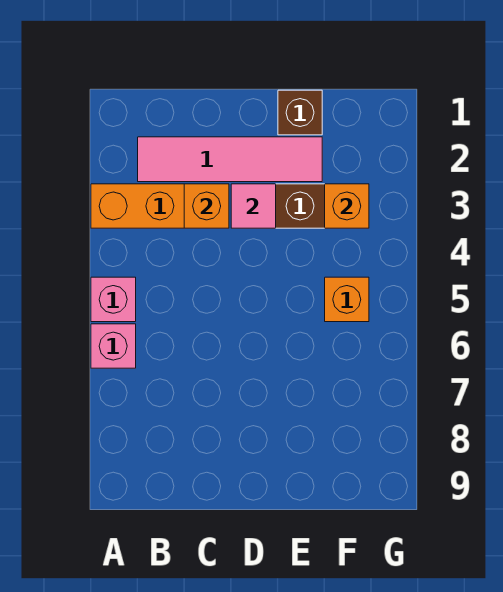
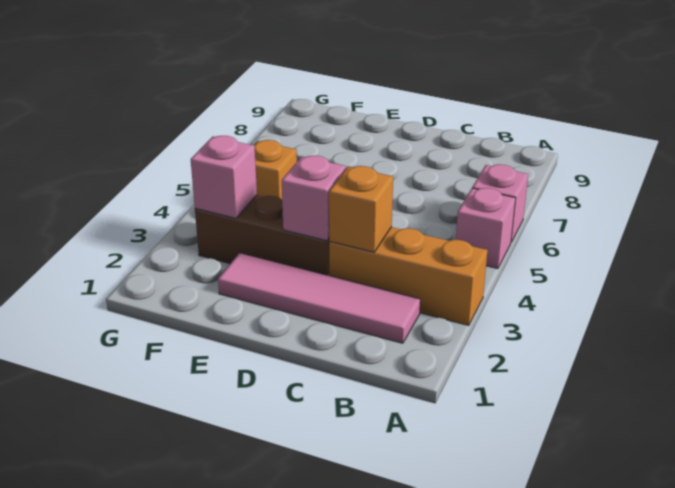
pink 1x1 tile [231,184,276,228] -> pink 1x1 brick [282,156,346,241]
brown 1x1 brick [278,90,322,135] -> none
orange 1x1 brick [325,184,369,228] -> pink 1x1 brick [191,136,257,218]

